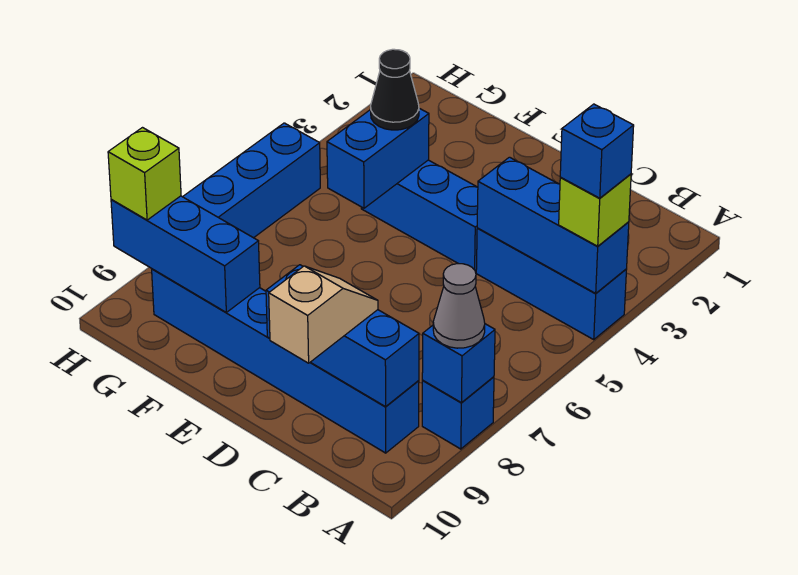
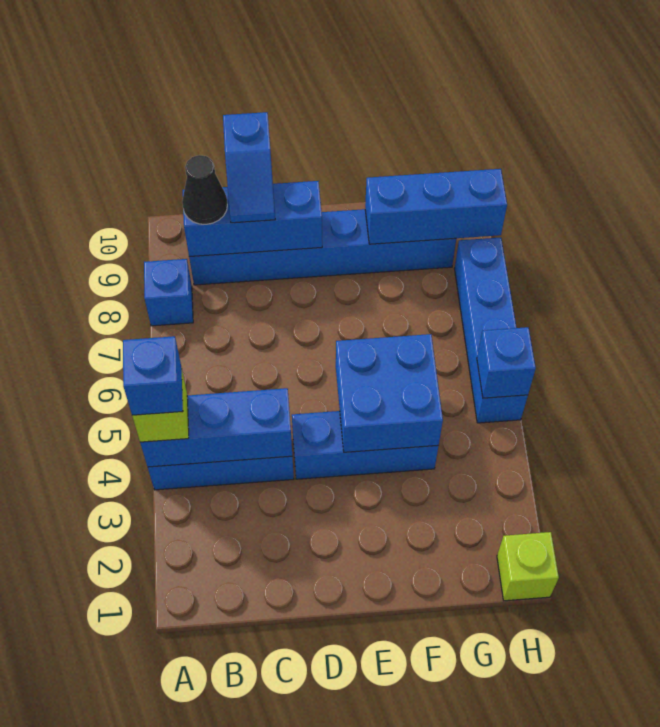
blue 1x1 brick [422,324,495,403] -> blue 1x1 brick moved to [477,327,536,398]
grey 1x1 cone [433,264,485,348] -> none
tan 1x2 slope [269,266,378,363] -> blue 1x2 slope [223,112,275,223]
blue 1x2 brick [327,108,429,208] -> blue 2x2 brick [336,334,443,452]
black 1x1 cone [371,49,419,130] -> black 1x1 cone moved to [182,155,227,224]
lime 1x1 brick [108,128,181,220] -> lime 1x1 brick moved to [497,532,559,601]

